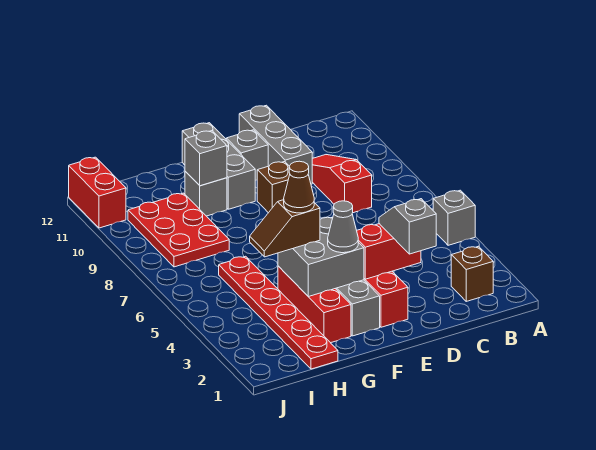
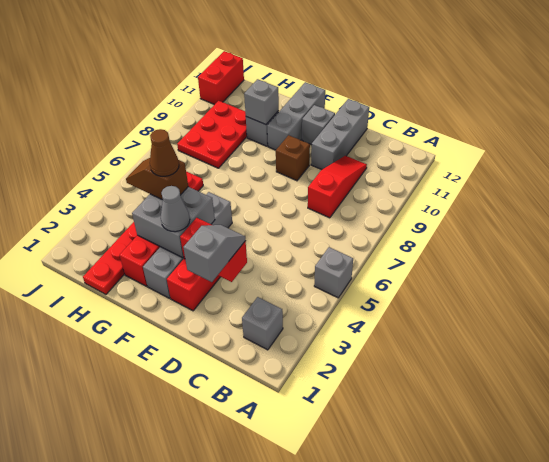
brown 1x1 brick [451,246,493,301] -> grey 1x1 brick [242,297,283,350]

